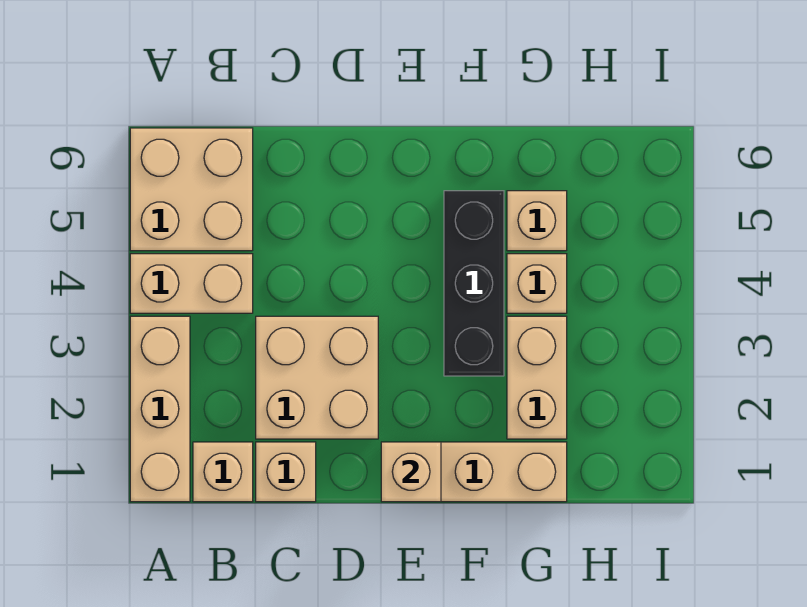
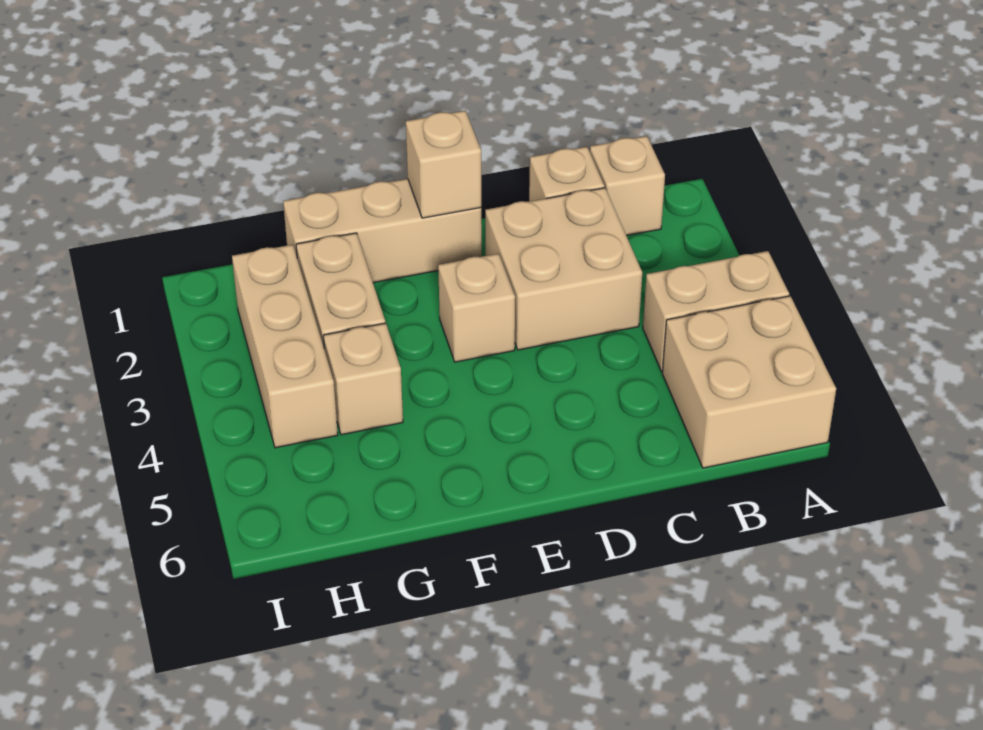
tan 1x3 brick [130,316,190,502] -> tan 1x3 brick moved to [232,245,338,448]
black 1x3 brick [444,191,504,376] -> none
tan 1x1 brick [507,191,567,251] -> tan 1x1 brick moved to [438,254,515,362]

